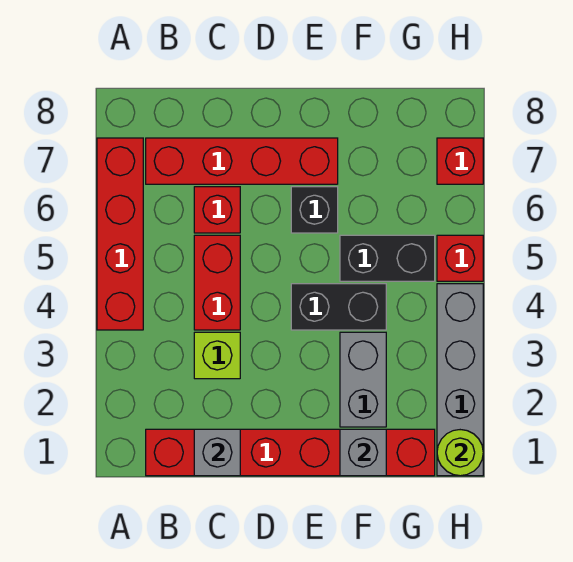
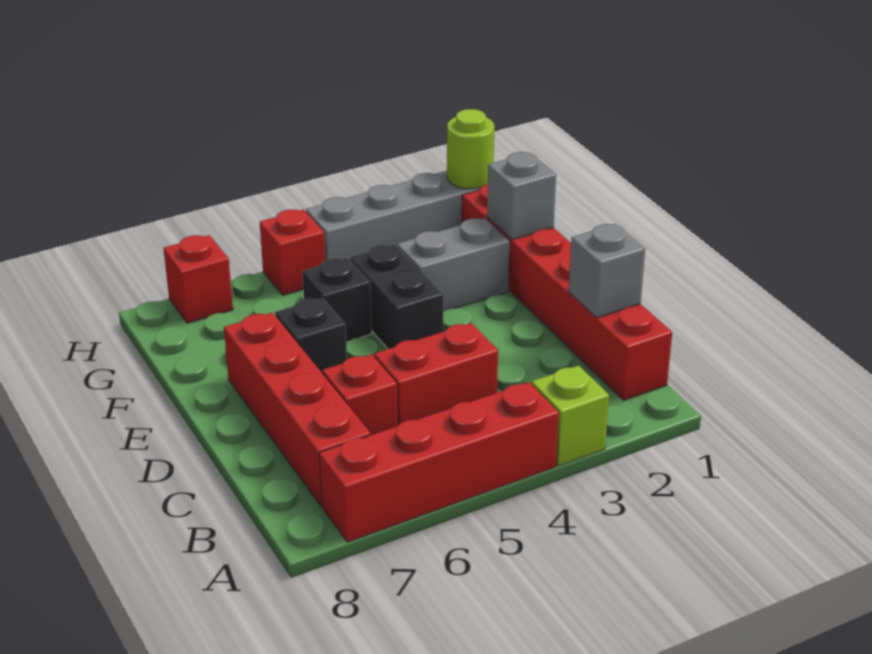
lime 1x1 brick [194,332,240,379] -> lime 1x1 brick moved to [531,365,609,466]
black 1x2 brick [340,235,435,281] -> black 1x1 brick [302,258,372,342]

